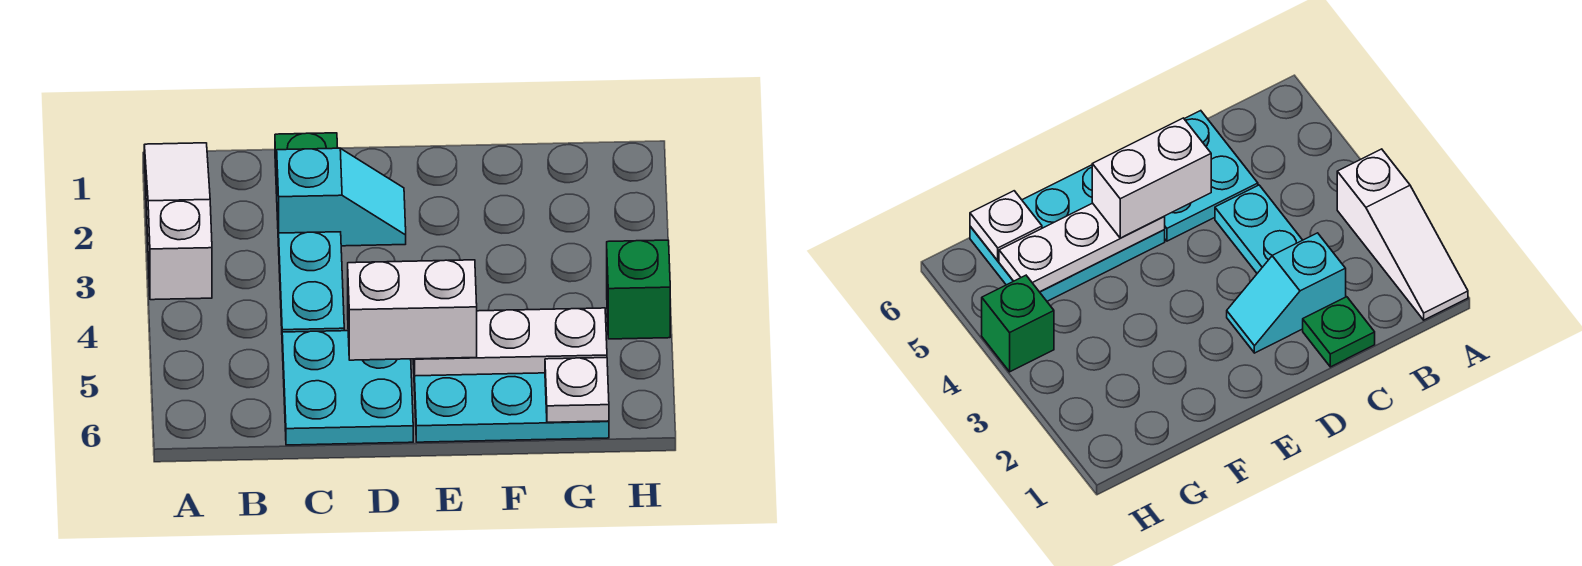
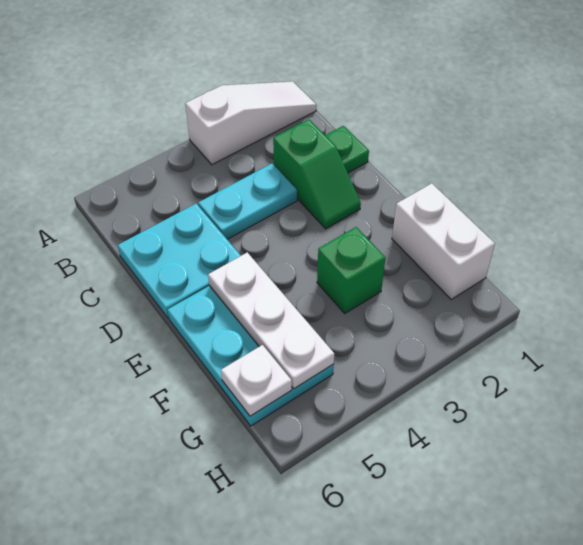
cyan 1x2 slope [277,148,406,246] -> green 1x2 slope [273,119,361,229]
white 1x2 brick [348,260,477,360] -> white 1x2 brick moved to [392,183,495,299]
green 1x1 brick [607,240,670,339] -> green 1x1 brick moved to [317,227,385,313]

